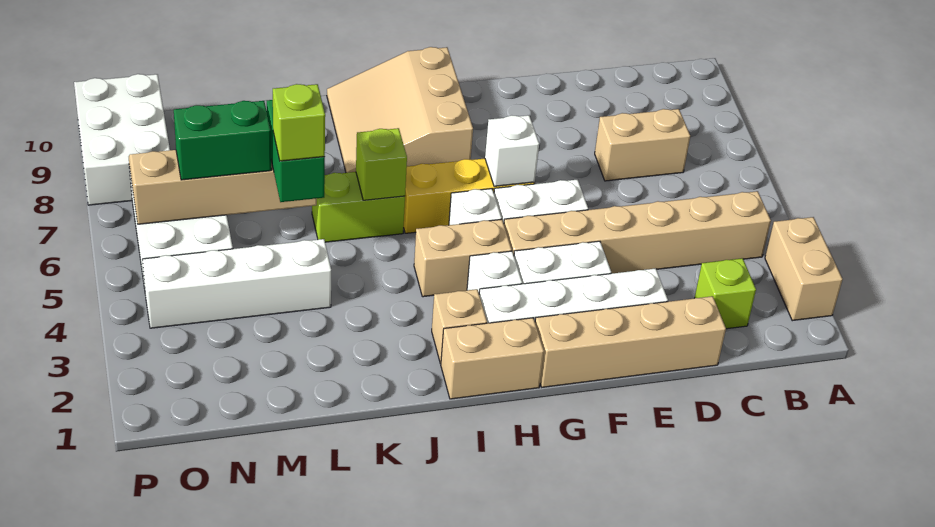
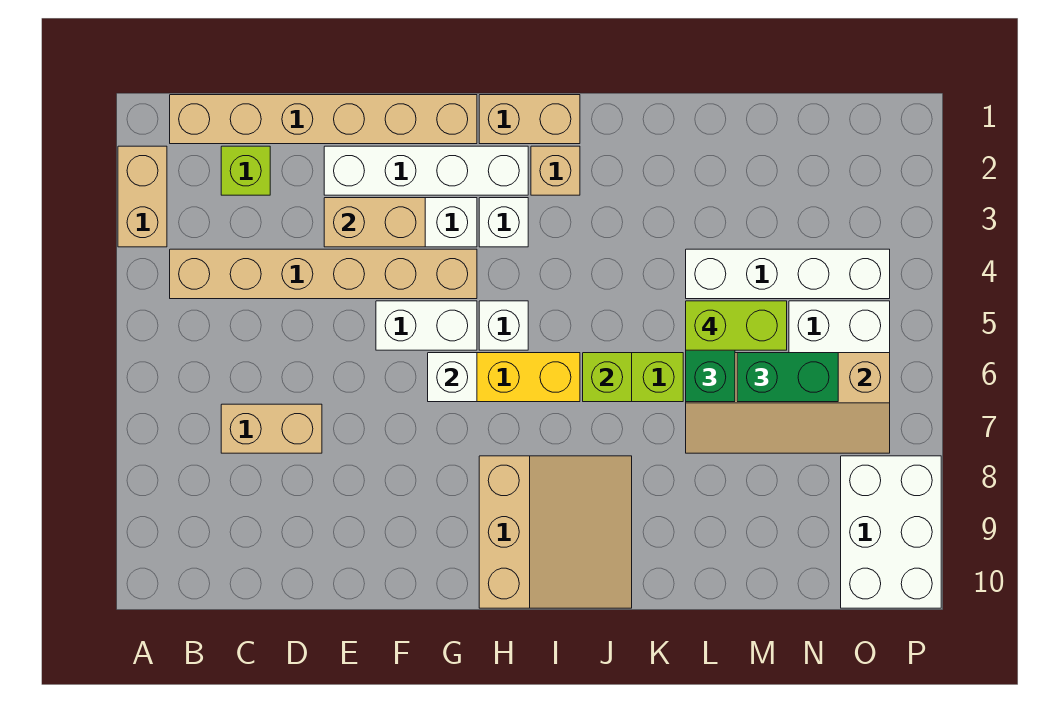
tan 1x4 brick [535,296,726,387] -> tan 1x6 brick [170,95,477,144]
tan 1x2 brick [414,219,512,297] -> tan 1x2 brick moved to [324,198,425,247]
lime 1x1 brick [273,84,325,161] -> lime 1x2 brick [686,301,787,350]

